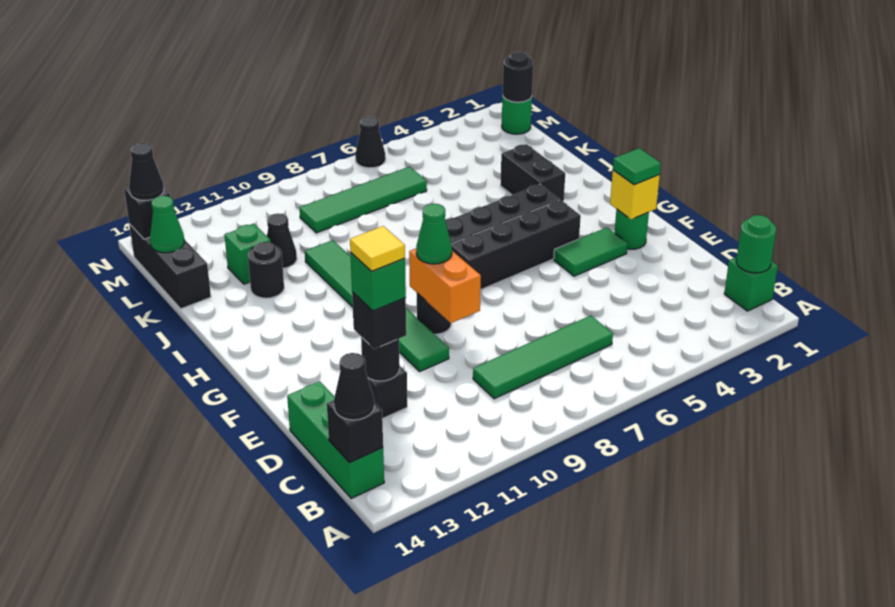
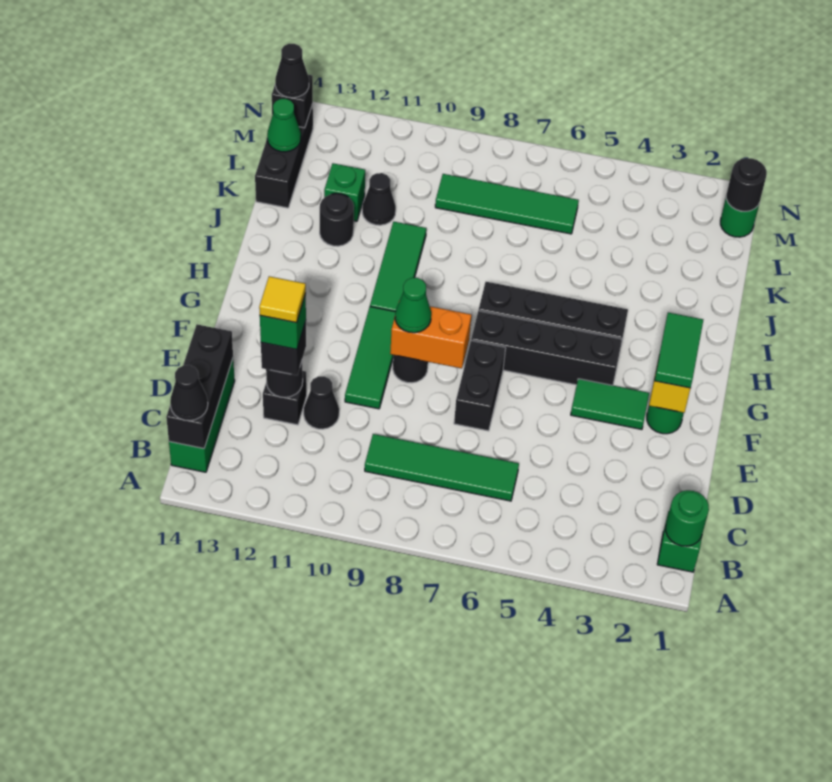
black 1x1 brick [327,400,383,463] -> black 1x3 brick [166,324,233,448]
orange 1x2 brick [409,249,481,323] -> orange 1x2 brick turned to [390,306,471,368]
green 1x1 tile [613,148,661,185] -> green 1x2 tile [654,313,703,388]
black 1x2 brick [500,144,565,202] -> black 1x2 brick moved to [454,341,506,431]
black 1x1 cone [355,117,386,168] -> black 1x1 cone moved to [304,376,339,429]

